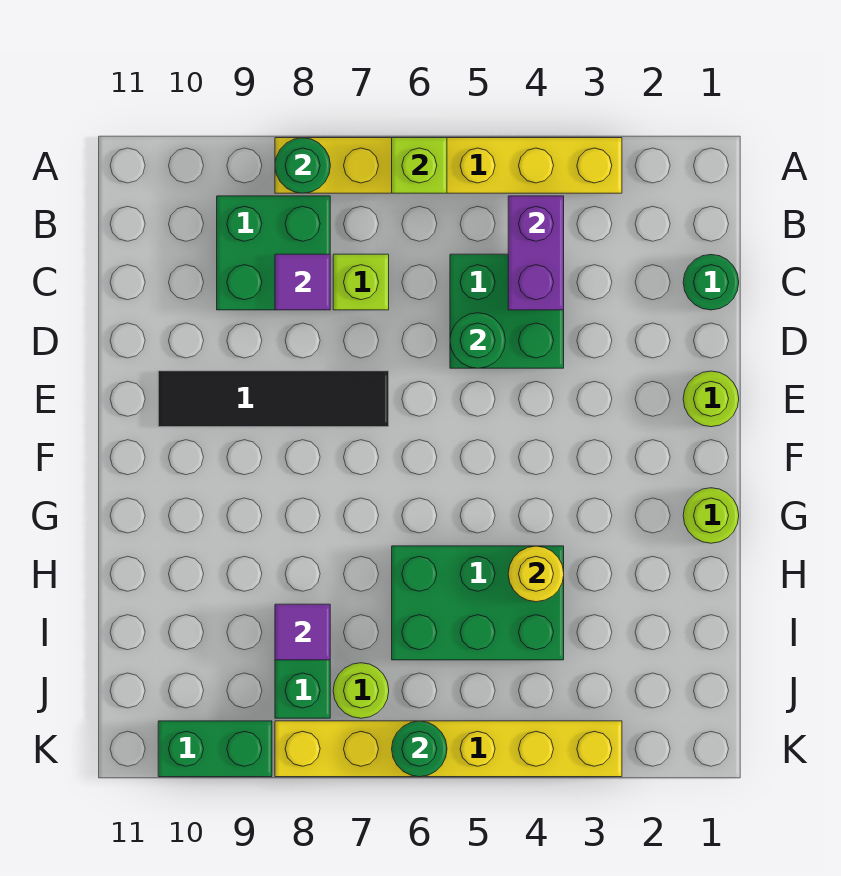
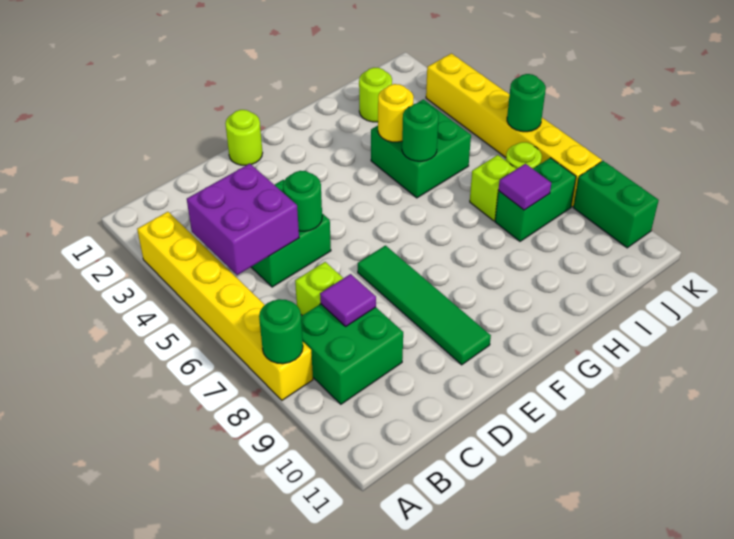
lime 1x1 brick [392,138,447,193] -> lime 1x1 brick moved to [470,155,516,221]
purple 1x2 brick [508,196,564,310] -> purple 2x2 brick [187,164,299,275]
green 1x1 round brick [683,255,739,310] -> green 1x1 round brick moved to [402,103,439,161]
black 1x4 tile [158,371,389,427] -> green 1x4 tile [358,246,491,365]
lime 1x1 round brick [683,488,739,543] -> lime 1x1 round brick moved to [359,68,392,122]
green 2x3 brick [392,546,564,660] -> green 2x2 brick [371,100,471,198]

